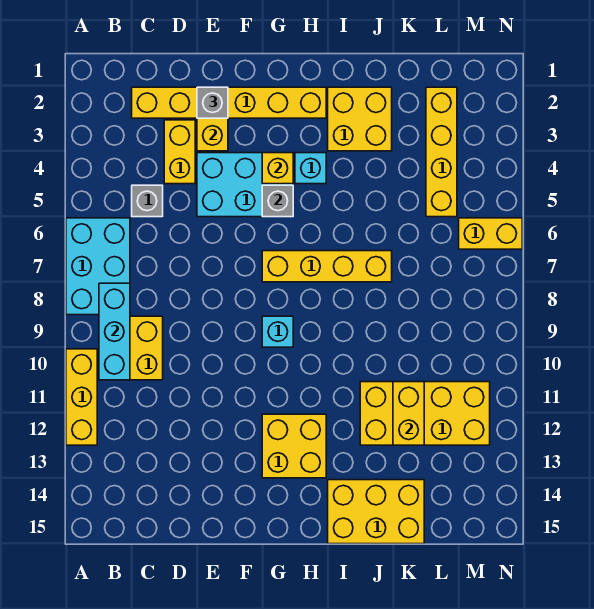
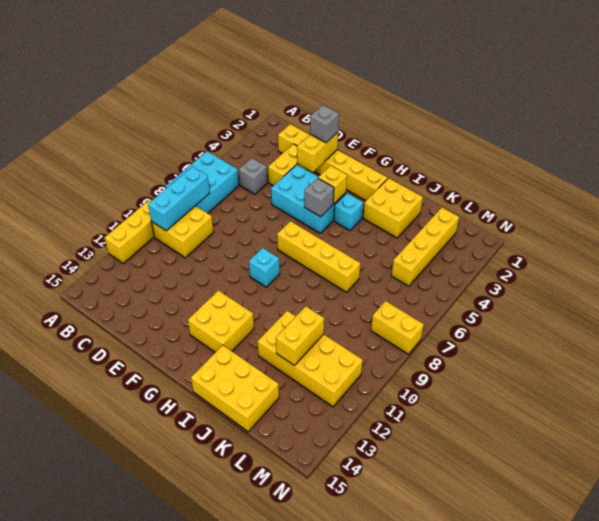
yellow 1x2 brick [459,218,522,249] -> yellow 1x2 brick moved to [371,301,424,354]

